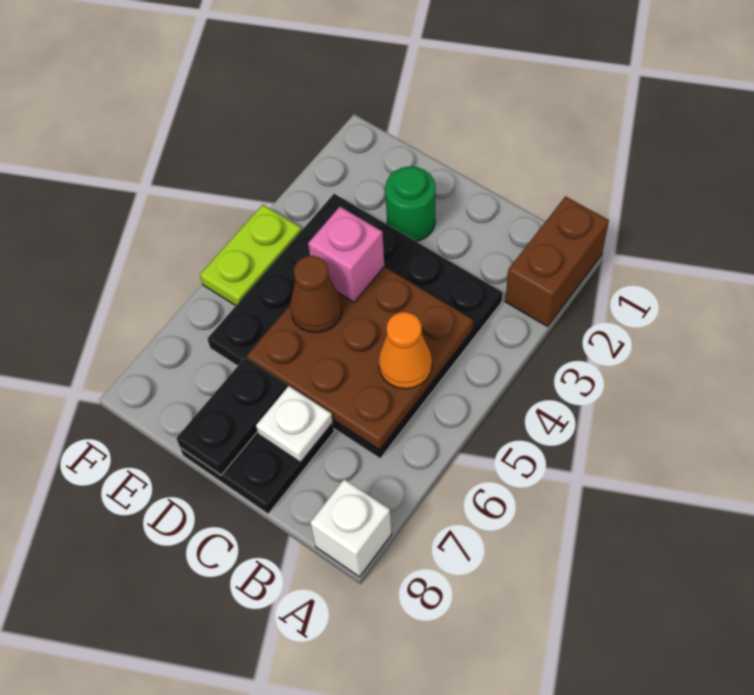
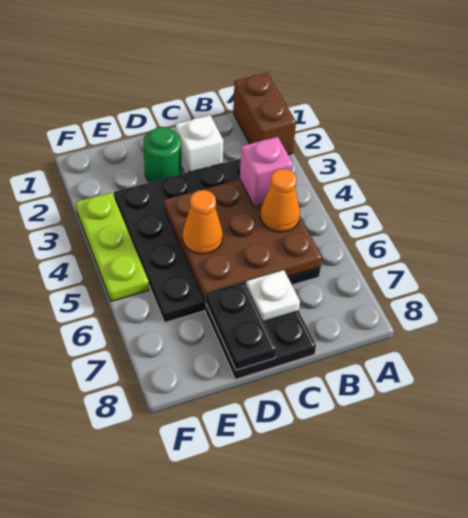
white 1x1 brick [310,479,392,577] -> white 1x1 brick moved to [176,115,224,173]
pink 1x1 brick [308,207,384,302] -> pink 1x1 brick moved to [240,137,293,206]
brown 1x1 cone [290,256,342,333] -> orange 1x1 cone [183,190,223,254]
lime 1x2 plate [200,205,302,306] -> lime 1x3 plate [75,192,149,301]

